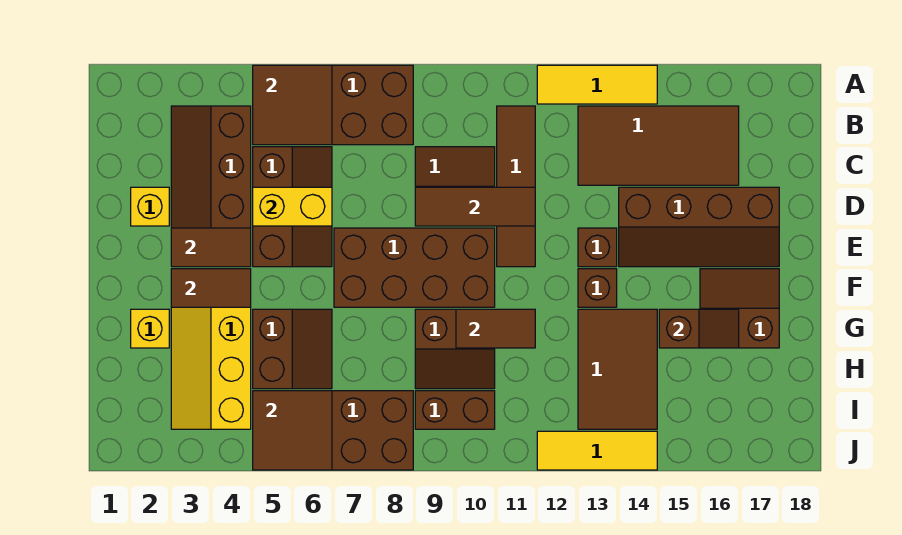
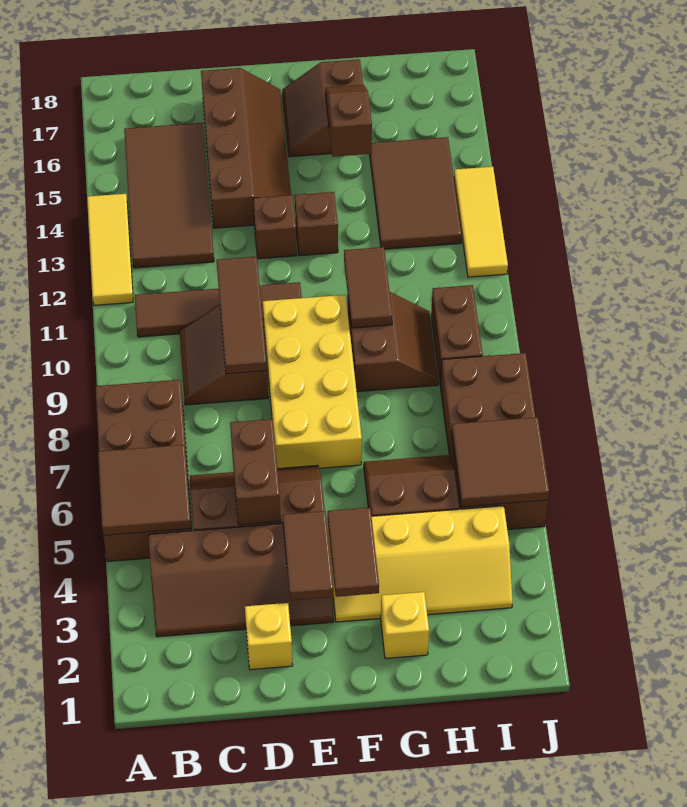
yellow 1x2 brick [253,187,332,226] -> brown 1x2 brick [230,419,281,525]
brown 2x4 brick [334,228,495,307] -> yellow 2x4 brick [263,295,362,469]
brown 2x3 tile [578,309,657,429] -> brown 2x3 tile turned to [370,137,462,249]

